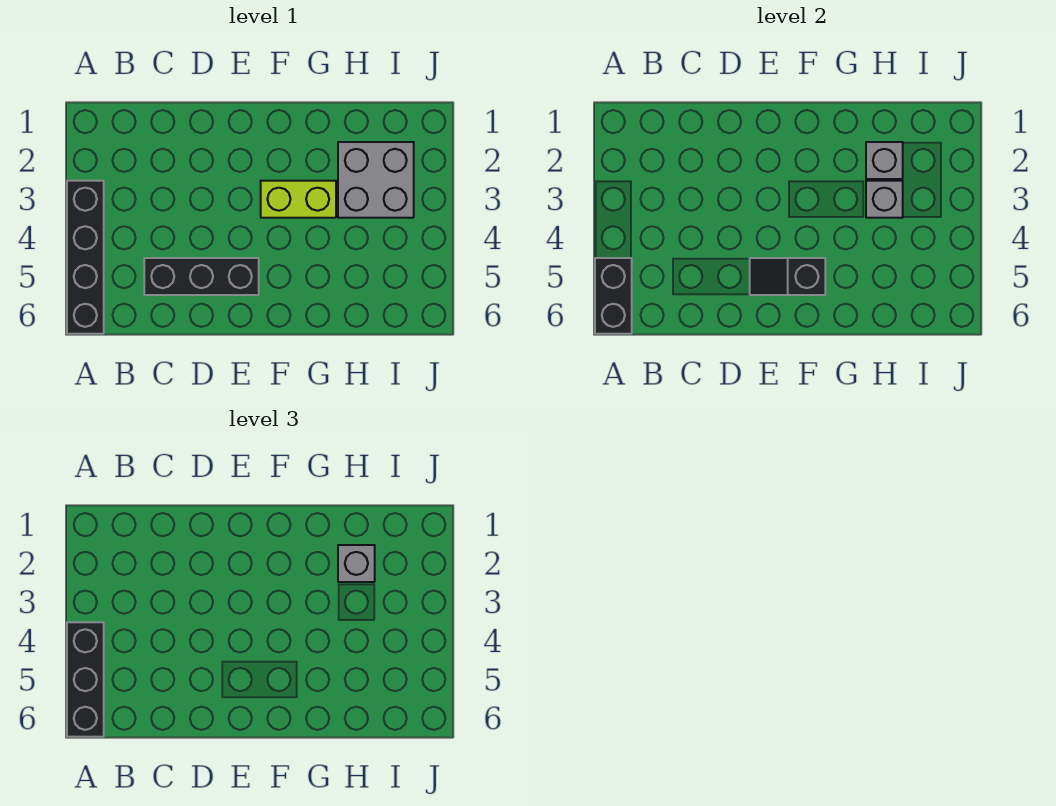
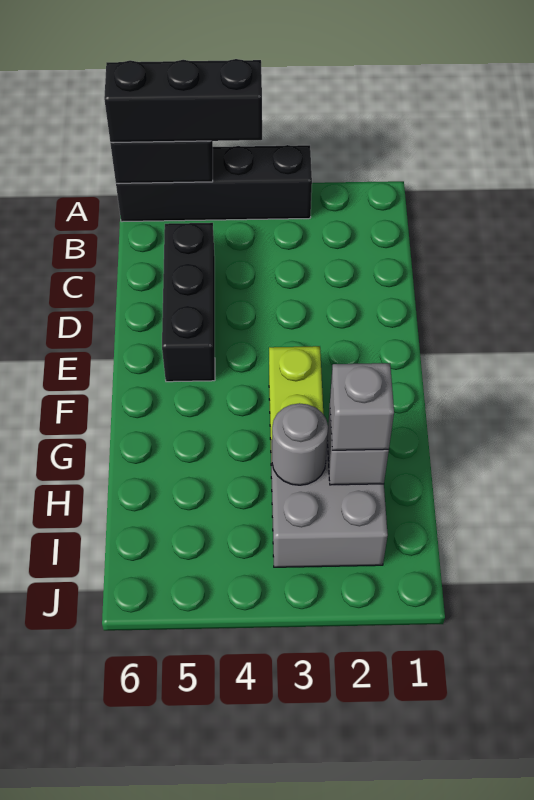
black 1x2 slope [750,258,825,295] -> none
grey 1x1 brick [866,181,903,218] -> grey 1x1 round brick [272,403,328,485]

